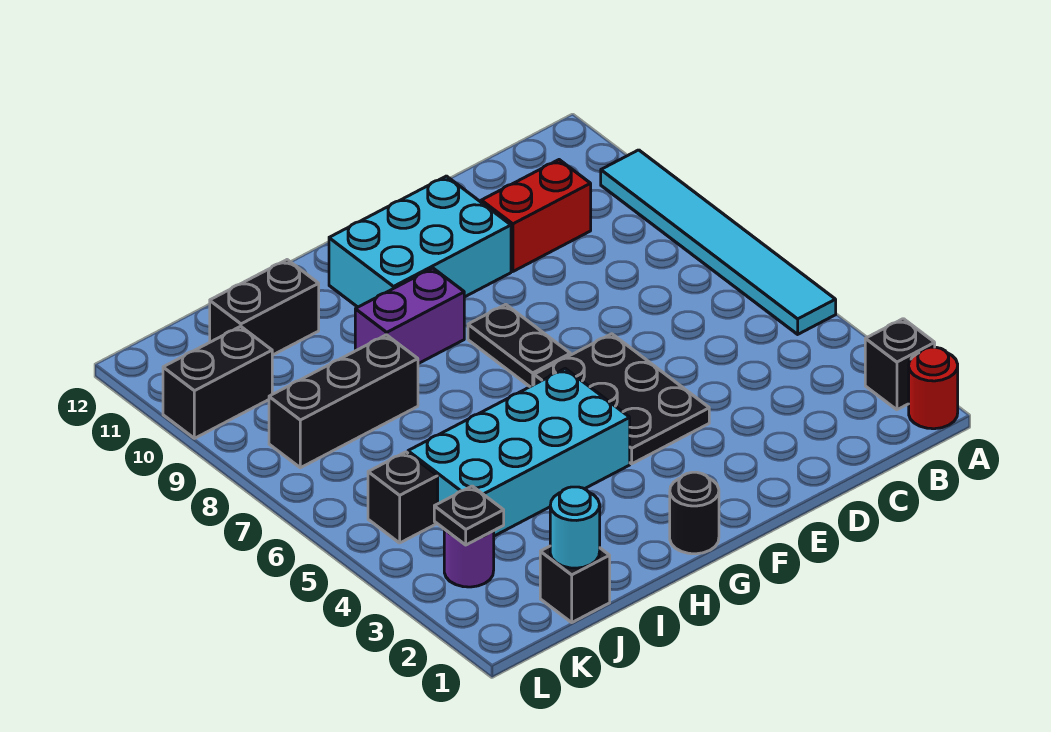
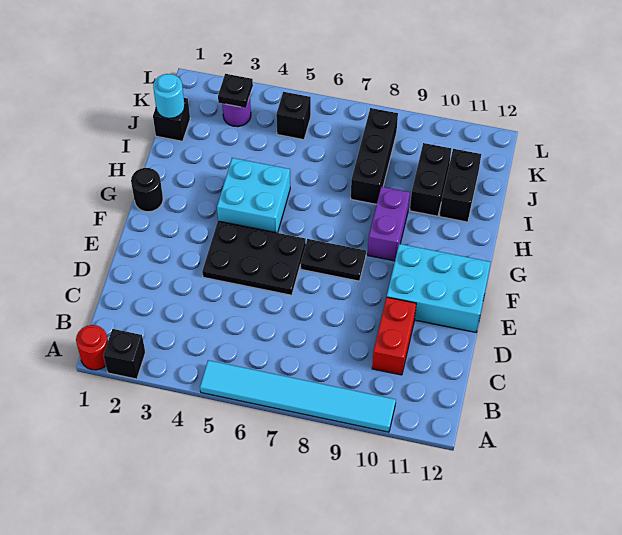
cyan 2x3 brick [329,176,511,307] -> cyan 2x3 brick turned to [387,244,491,332]
cyan 2x4 brick [408,369,630,536] -> cyan 2x2 brick [217,158,290,233]
black 1x2 brick [163,326,272,438] -> black 1x2 brick moved to [410,143,451,216]

